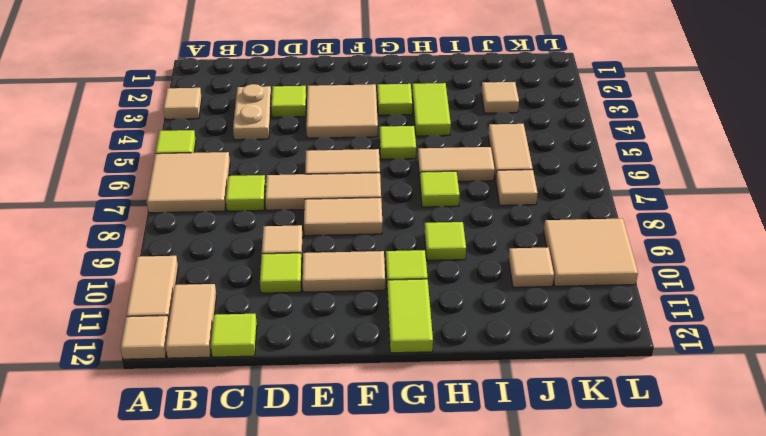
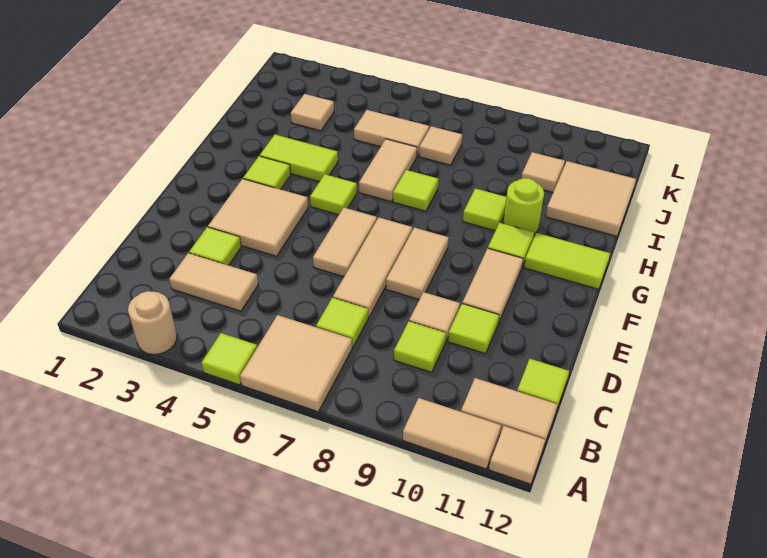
tan 1x1 tile [163,88,202,119] -> tan 1x1 round brick [128,291,177,354]
tan 1x2 plate [233,84,272,140] -> tan 1x2 tile [169,253,258,311]
none -> lime 1x1 tile [394,321,446,372]
none -> lime 1x1 round brick [503,178,544,234]
tan 2x2 tile [544,218,638,286] -> tan 2x2 tile moved to [546,161,636,236]

